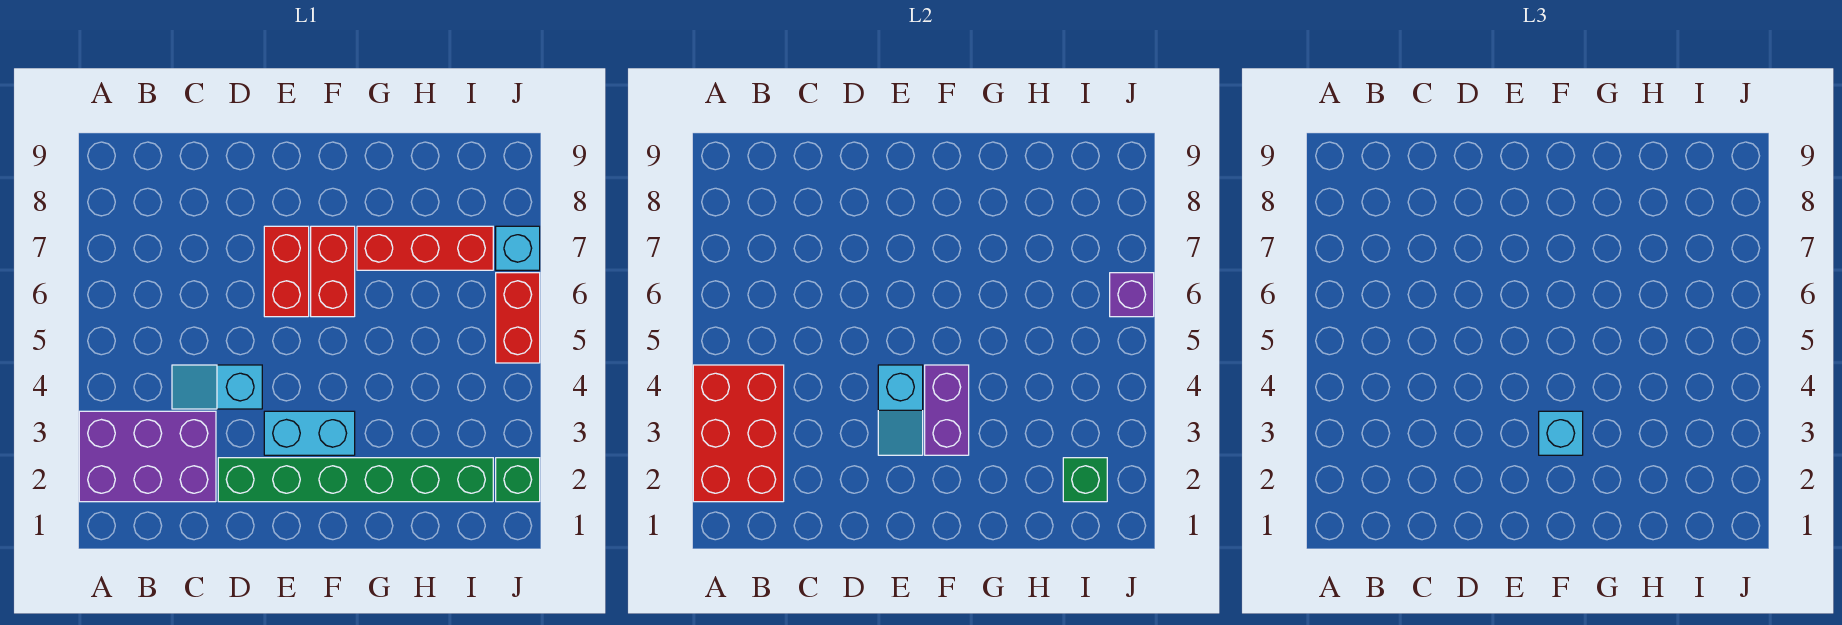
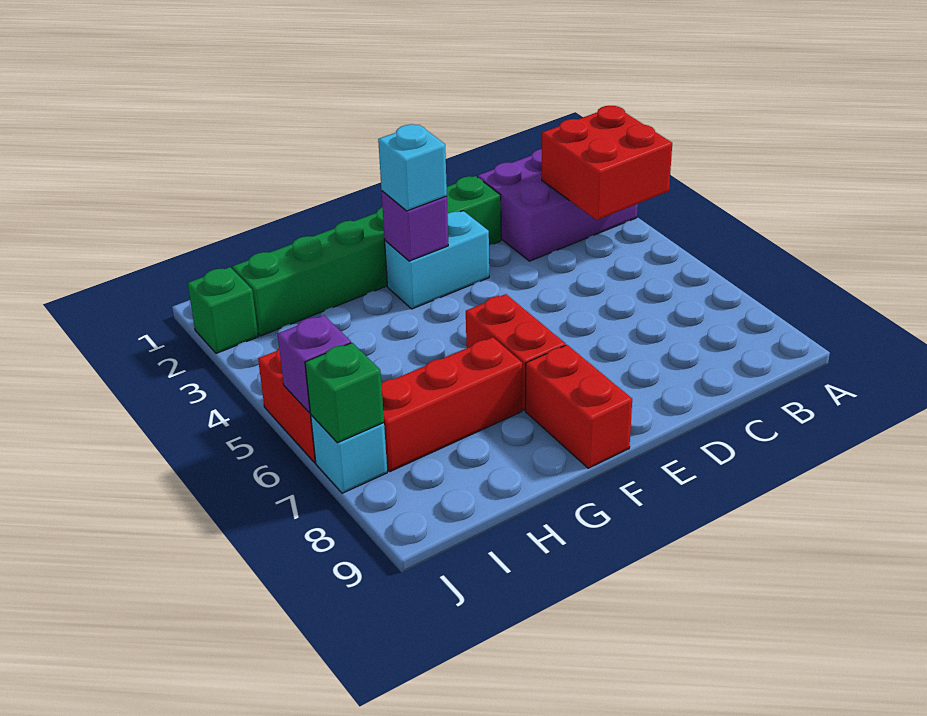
red 2x3 brick [693,365,784,502] -> red 2x2 brick [542,106,672,220]
cyan 1x2 slope [172,365,262,409] -> none
cyan 1x2 slope [878,365,923,455] -> none
red 1x2 brick [264,226,309,317] -> red 1x2 brick moved to [526,345,632,468]
purple 1x2 brick [925,365,969,455] -> purple 1x1 brick [382,191,448,261]
green 1x1 brick [1063,458,1107,502] -> green 1x1 brick moved to [305,343,384,443]

